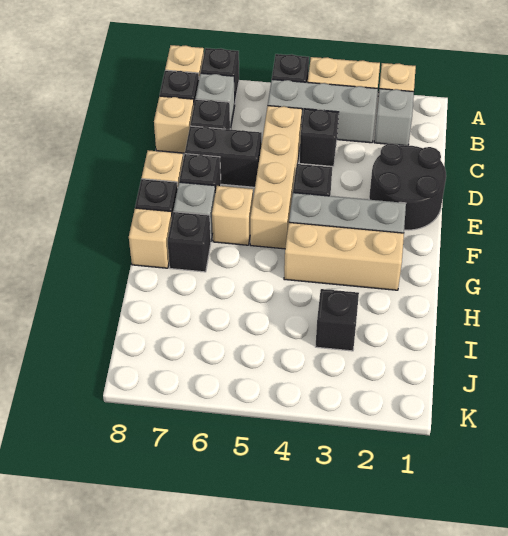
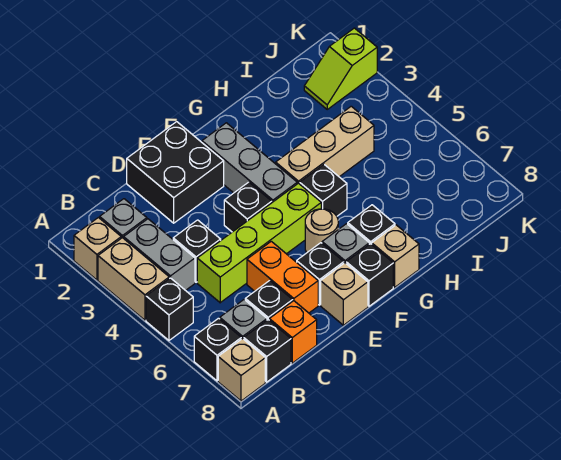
grey 1x3 brick [268,79,378,143] -> grey 1x2 brick [124,219,195,290]
tan 1x4 brick [250,106,302,249] -> lime 1x4 brick [197,183,321,303]
tan 1x1 brick [154,96,194,153] -> orange 1x1 brick [269,301,317,363]
black 2x2 round brick [369,144,446,230] -> black 2x2 brick [127,122,224,223]
black 1x2 brick [185,126,262,187] -> orange 1x2 brick [247,241,318,313]
tan 1x1 brick [212,186,253,245] -> tan 1x1 round brick [305,209,338,253]
tan 1x3 brick [284,222,404,290] -> tan 1x3 brick turned to [276,106,374,184]
black 1x1 brick [315,289,359,351] -> black 1x1 brick moved to [300,165,347,216]
none -> lime 1x2 slope [304,28,377,109]

